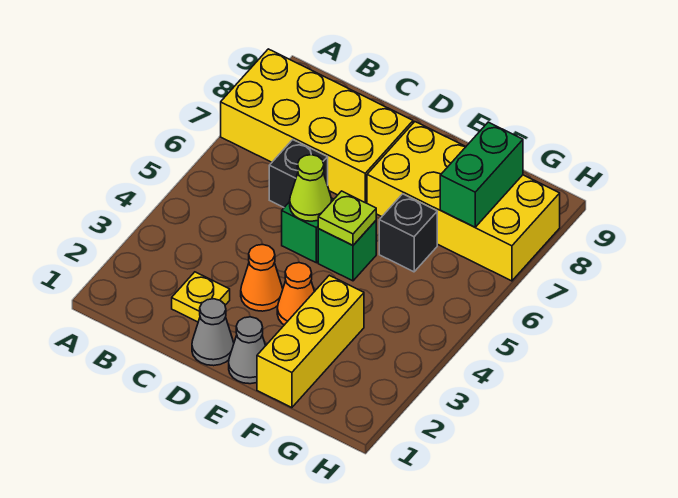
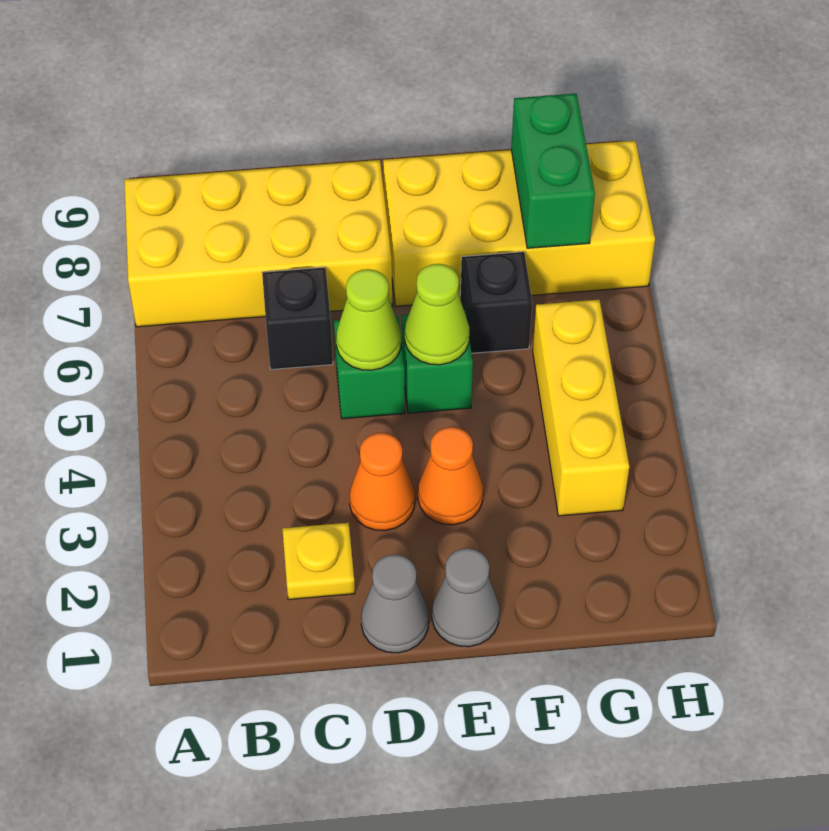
lime 1x1 plate [318,191,376,245] -> lime 1x1 cone [405,264,469,365]
yellow 1x3 brick [257,275,364,408] -> yellow 1x3 brick moved to [533,300,629,516]

